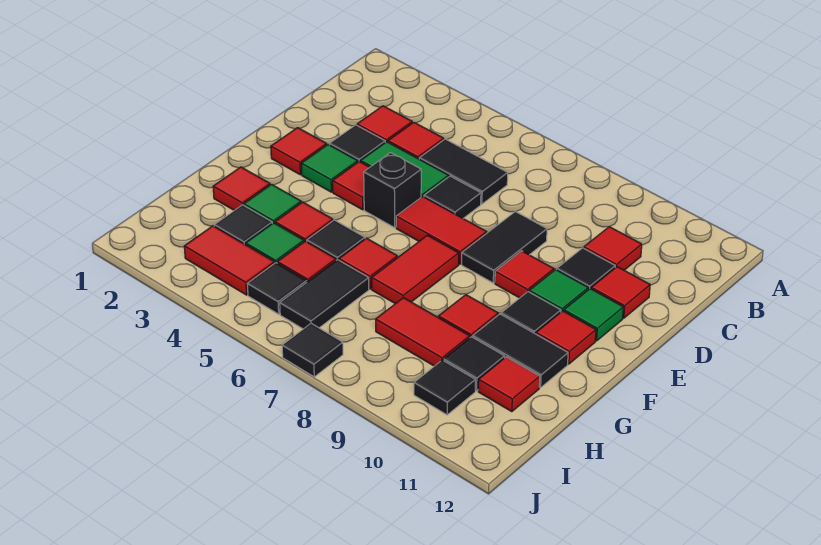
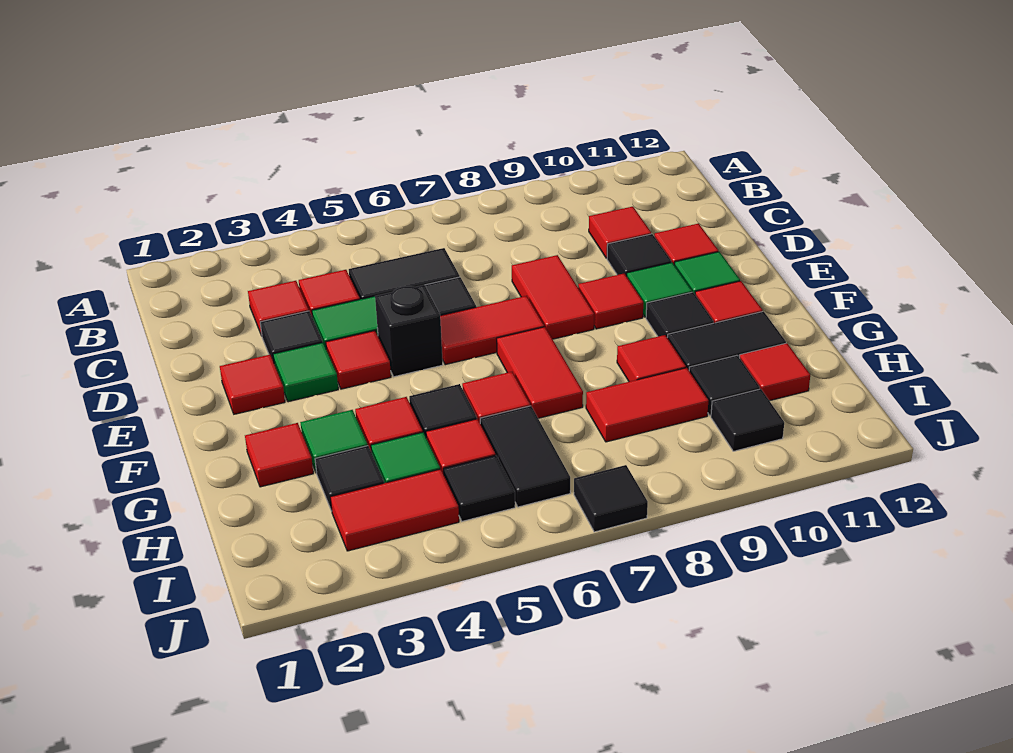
black 1x2 tile [462,212,547,283] -> red 1x2 tile [512,255,594,339]

